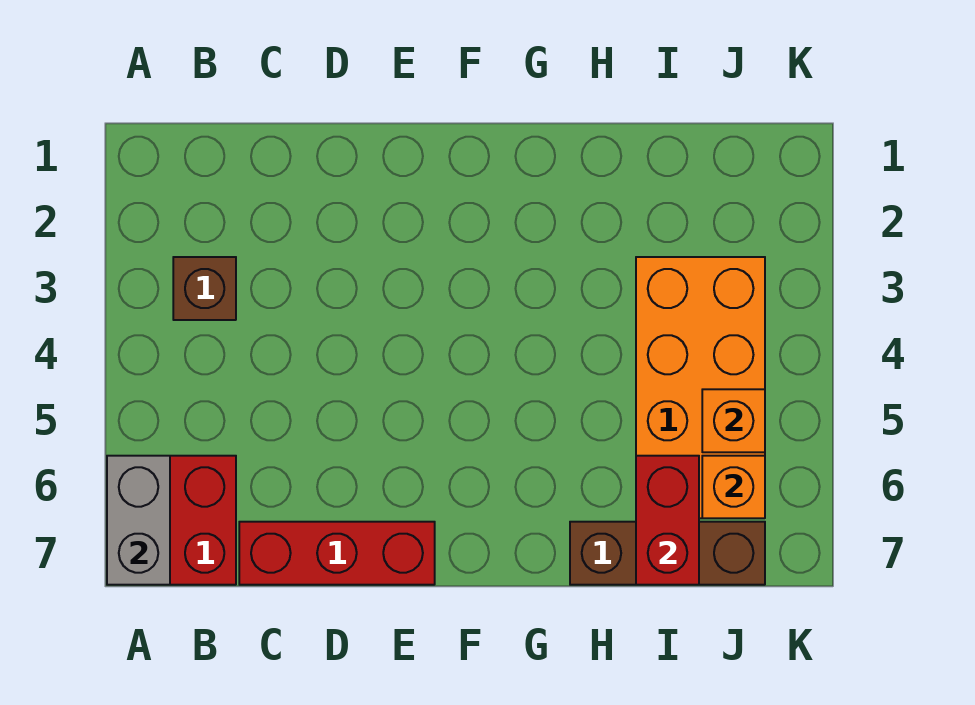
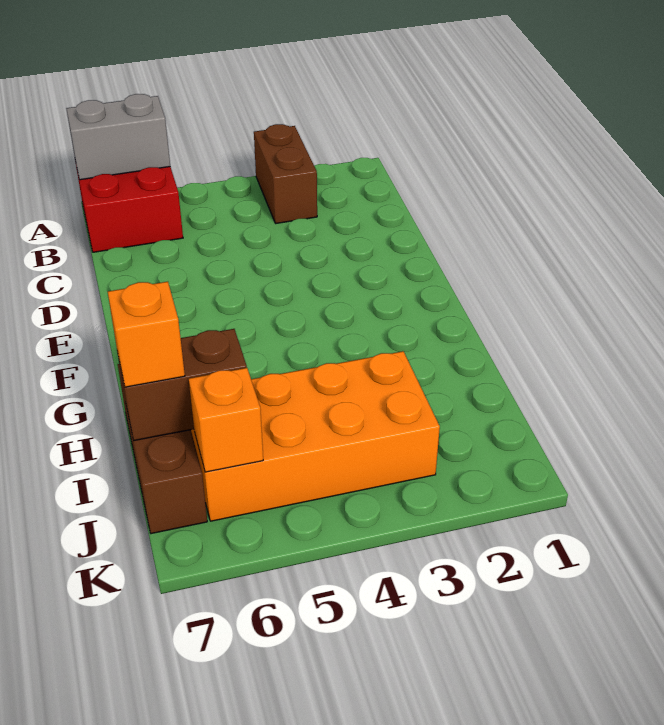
brown 1x1 brick [173,257,236,320] -> brown 1x2 brick [254,124,317,223]
red 1x3 brick [239,522,435,585] -> none
red 1x2 brick [636,456,699,585] -> brown 1x2 brick [117,329,247,441]
orange 1x1 brick [702,389,765,452] -> orange 1x1 brick moved to [108,282,185,387]

